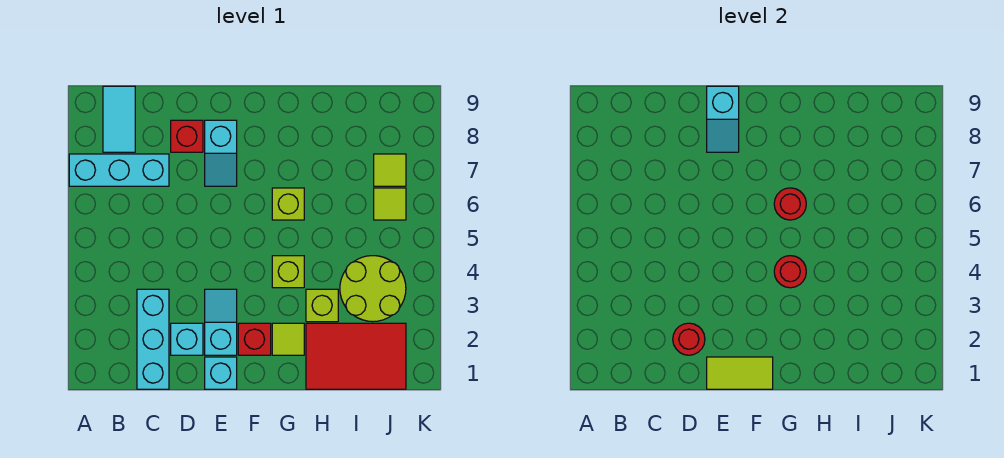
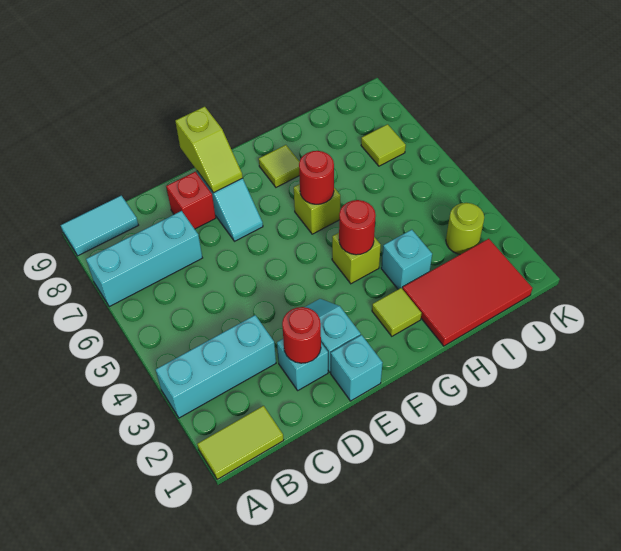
cyan 1x2 tile [103,86,135,152] -> cyan 1x2 tile turned to [61,196,138,256]
cyan 1x3 brick [137,289,169,389] -> cyan 1x3 brick turned to [156,315,276,418]
lime 1x2 tile [707,357,773,389] -> lime 1x2 tile moved to [197,406,284,480]
cyan 1x2 slope [707,86,739,152] -> lime 1x2 slope [175,107,243,193]
red 1x1 brick [238,323,271,355] -> none
lime 1x1 brick [306,289,338,322] -> cyan 1x1 brick [381,230,432,289]
lime 2x2 round brick [340,256,406,322] -> lime 1x1 round brick [446,203,484,254]
lime 1x1 tile [374,188,406,220] -> lime 1x1 tile moved to [259,145,300,187]

